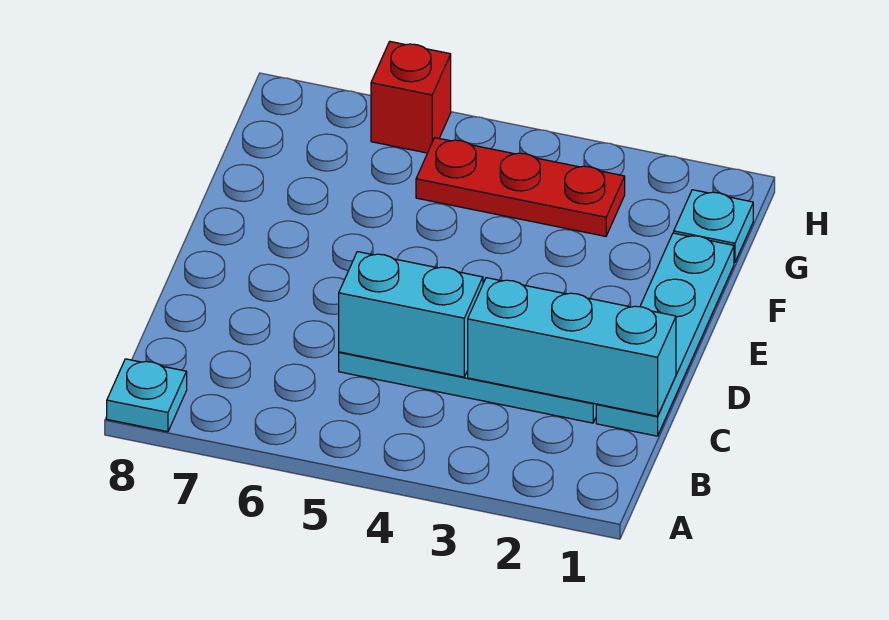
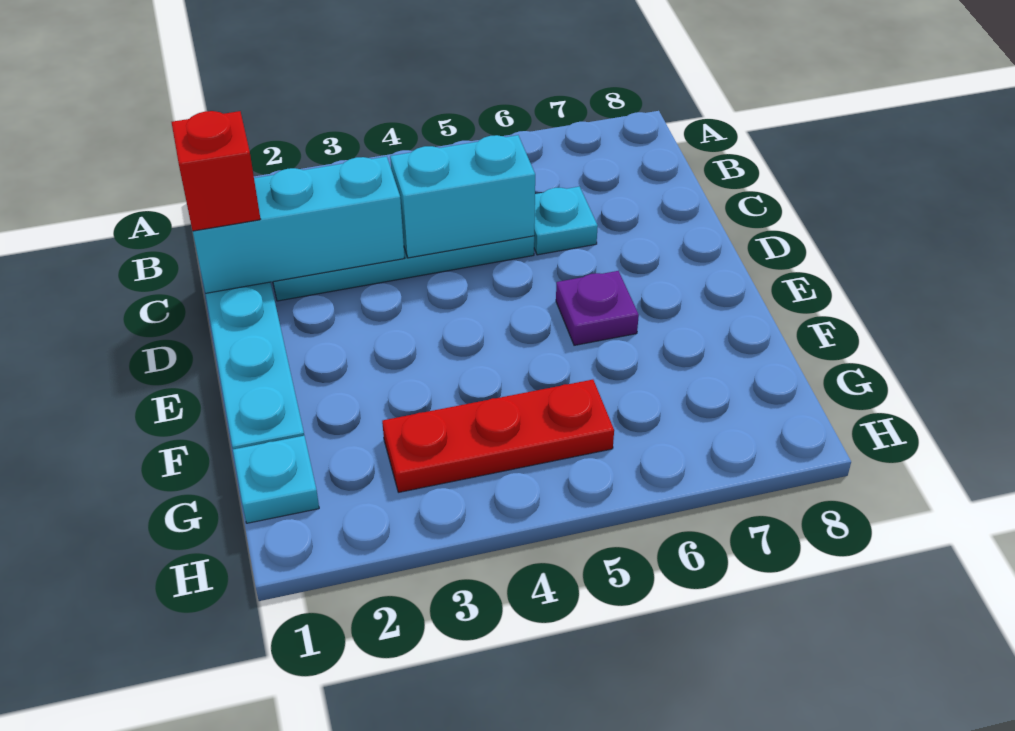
cyan 1x1 plate [107,359,187,432] -> cyan 1x1 plate moved to [534,187,598,255]
none -> purple 1x1 plate [556,271,639,345]
red 1x1 brick [371,42,451,153] -> red 1x1 brick moved to [172,111,260,231]

